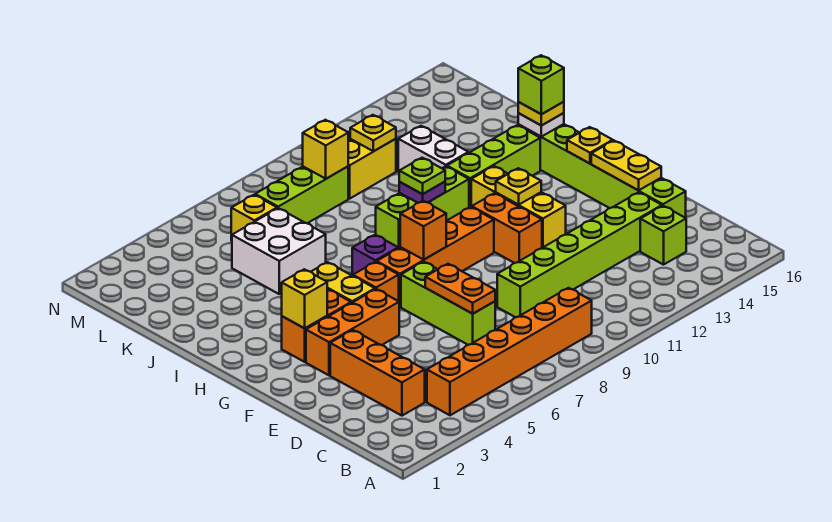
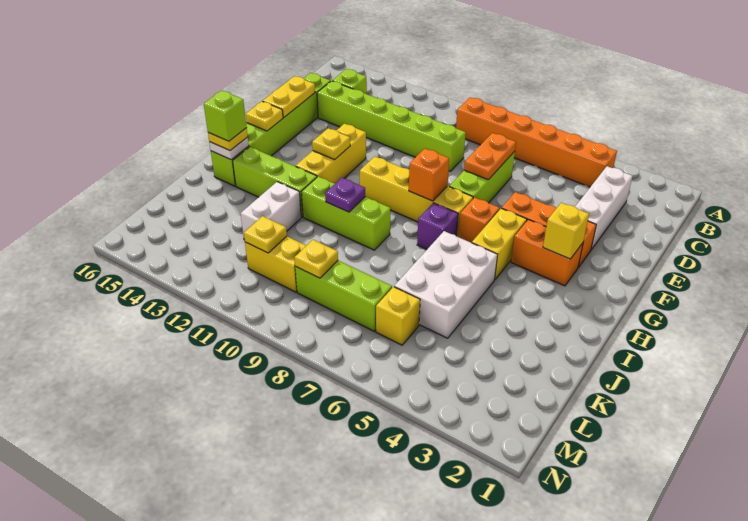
orange 1x3 brick [330,330,425,416] -> white 1x3 brick [575,166,632,250]
orange 1x2 brick [472,193,542,263] -> none
orange 1x4 brick [377,207,494,307] -> yellow 1x4 brick [360,157,473,237]
lime 1x1 plate [399,158,445,194] -> none
white 2x2 brick [232,208,326,294] -> white 2x3 brick [394,231,498,338]
yellow 1x1 brick [303,120,348,179] -> yellow 1x1 plate [294,240,338,278]

